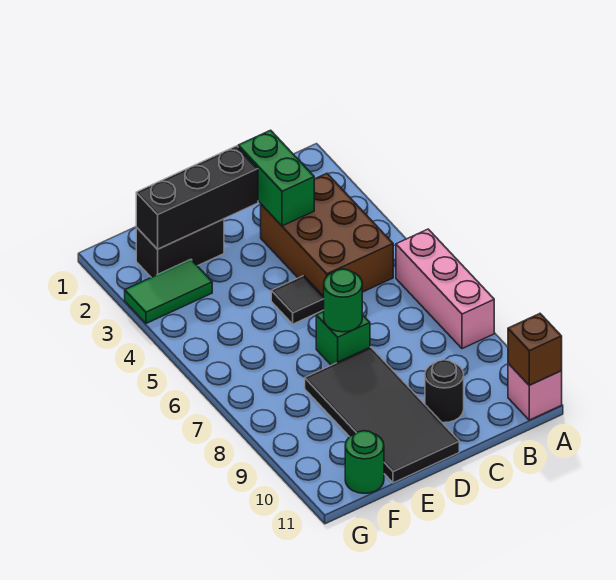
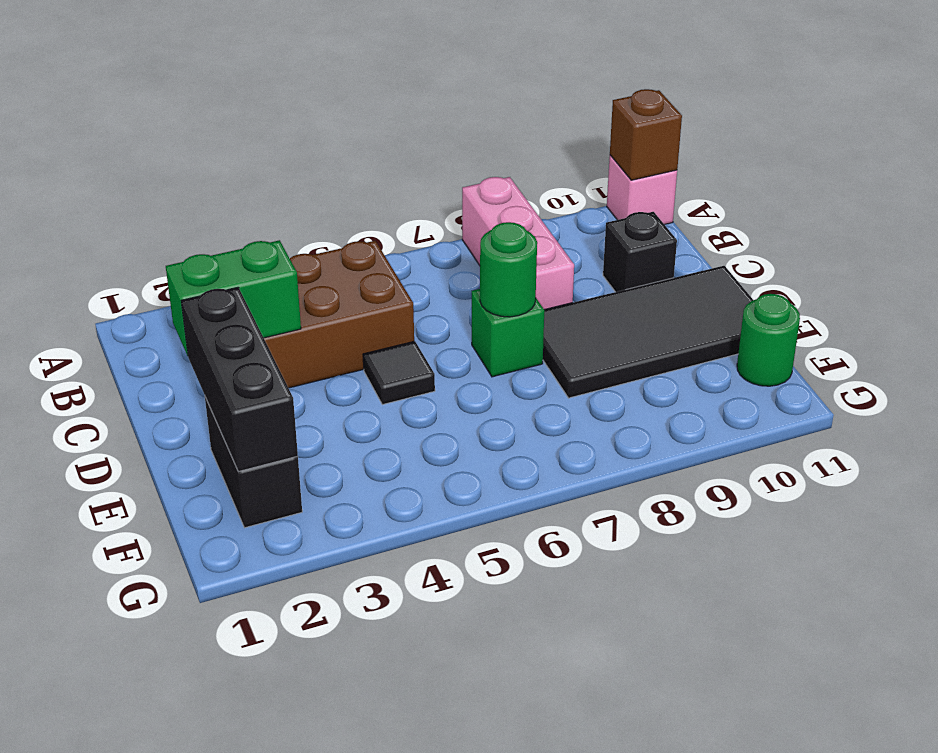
pink 1x3 brick [396,229,494,349] -> pink 1x3 brick turned to [462,177,574,309]
black 1x1 round brick [425,360,464,423] -> black 1x1 brick [603,212,677,292]
green 1x2 tile [125,259,212,323] -> none

